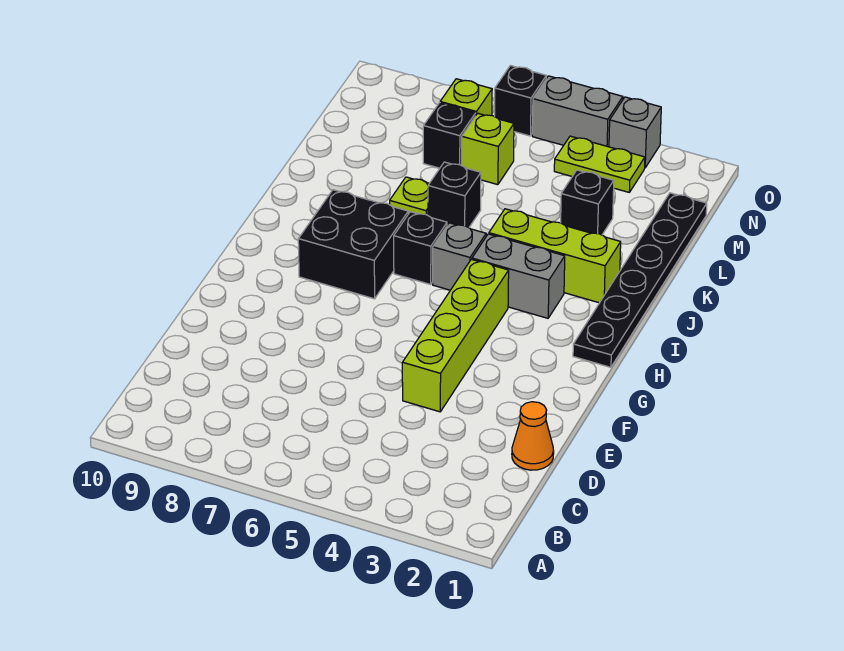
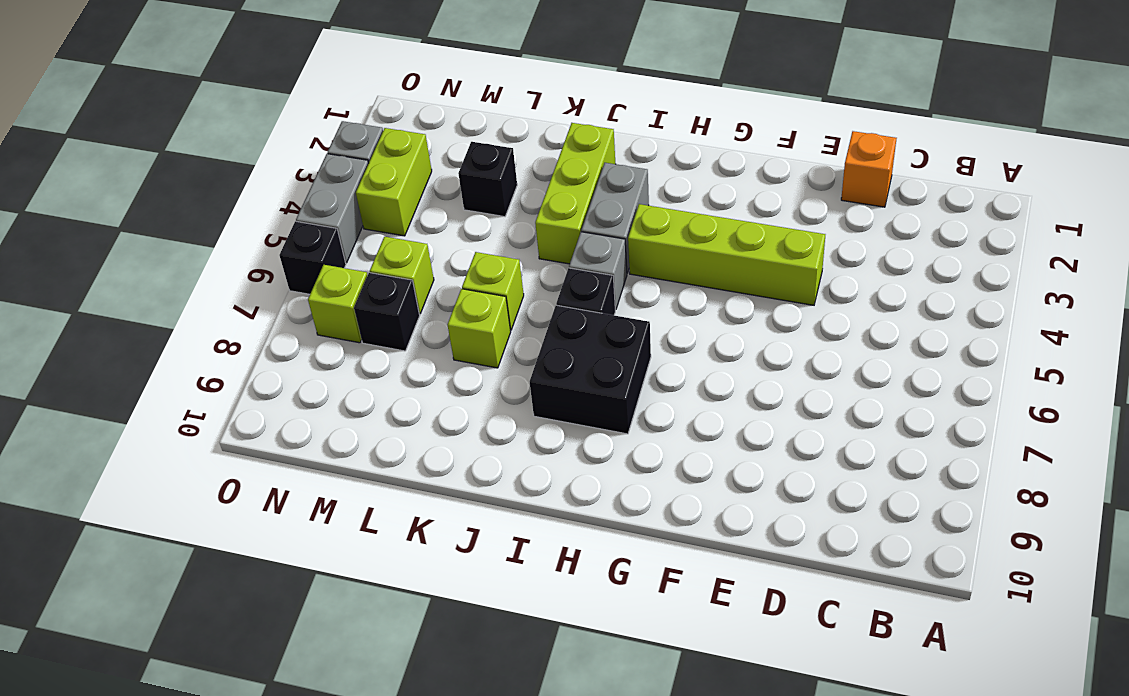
orange 1x1 cone [512,402,554,470] -> orange 1x1 brick [841,131,897,207]
black 1x6 plate [573,193,707,367] -> none
black 1x1 brick [428,162,481,228] -> lime 1x1 brick [462,252,524,330]
lime 1x1 plate [390,177,429,215] -> lime 1x1 brick [447,289,511,368]
lime 1x2 plate [554,136,645,192] -> lime 1x2 brick [356,128,432,236]

